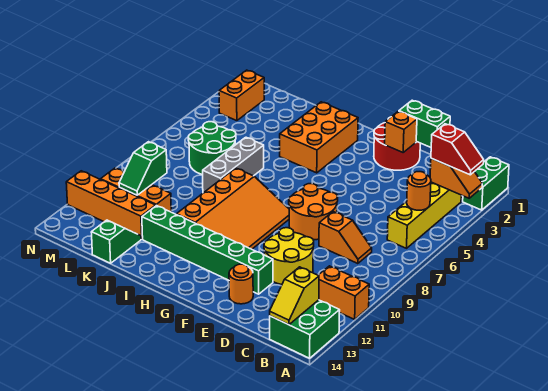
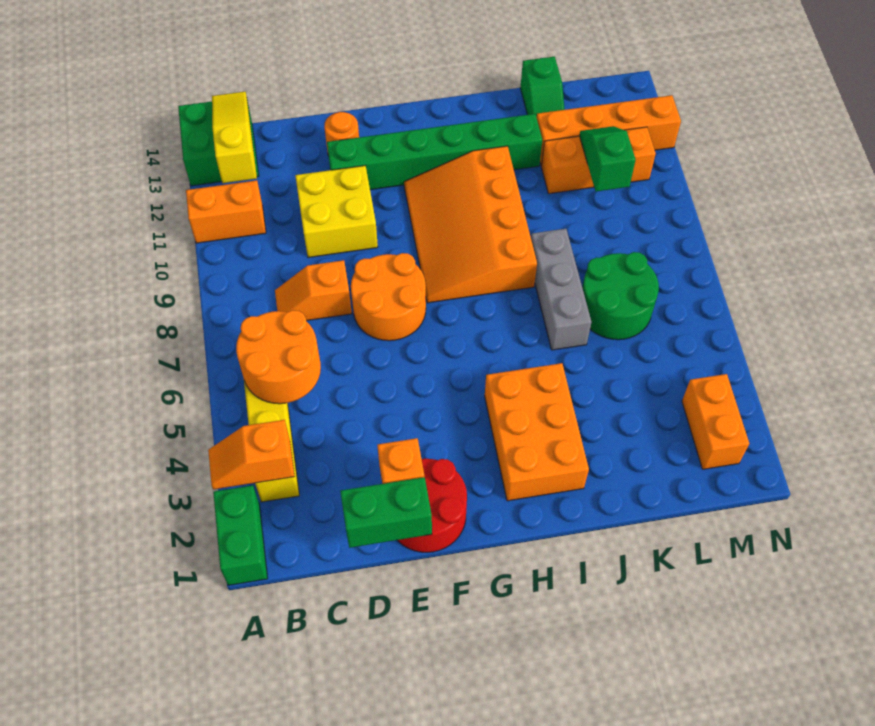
red 1x2 slope [431,124,484,175] -> none
orange 1x1 round brick [407,172,431,210] -> orange 2x2 round brick [236,310,321,404]
yellow 1x2 slope [270,267,319,325] -> yellow 1x3 slope [212,92,257,183]
yellow 2x2 round brick [264,228,314,285] -> yellow 2x2 brick [295,166,378,258]

